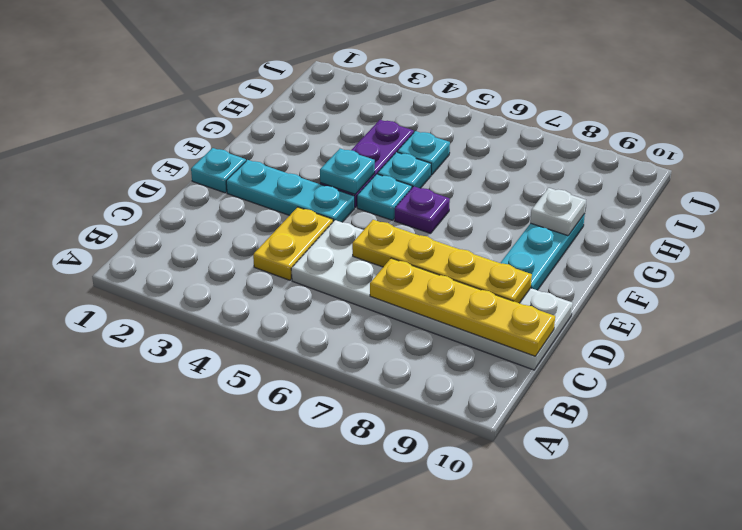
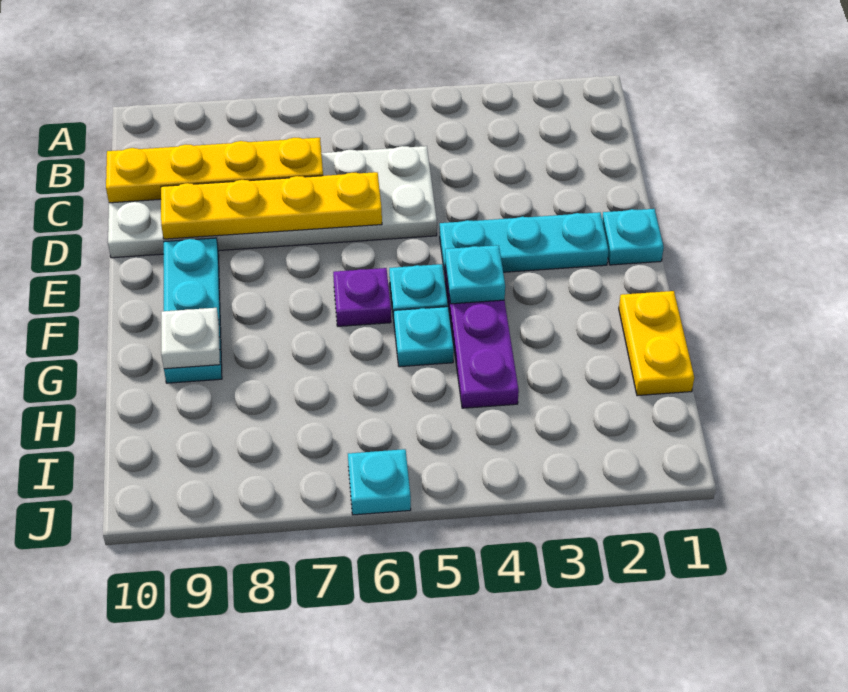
yellow 1x2 plate [253,207,333,280] -> yellow 1x2 plate moved to [619,291,694,396]
cyan 1x1 plate [397,131,450,175] -> cyan 1x1 plate moved to [348,449,411,515]

